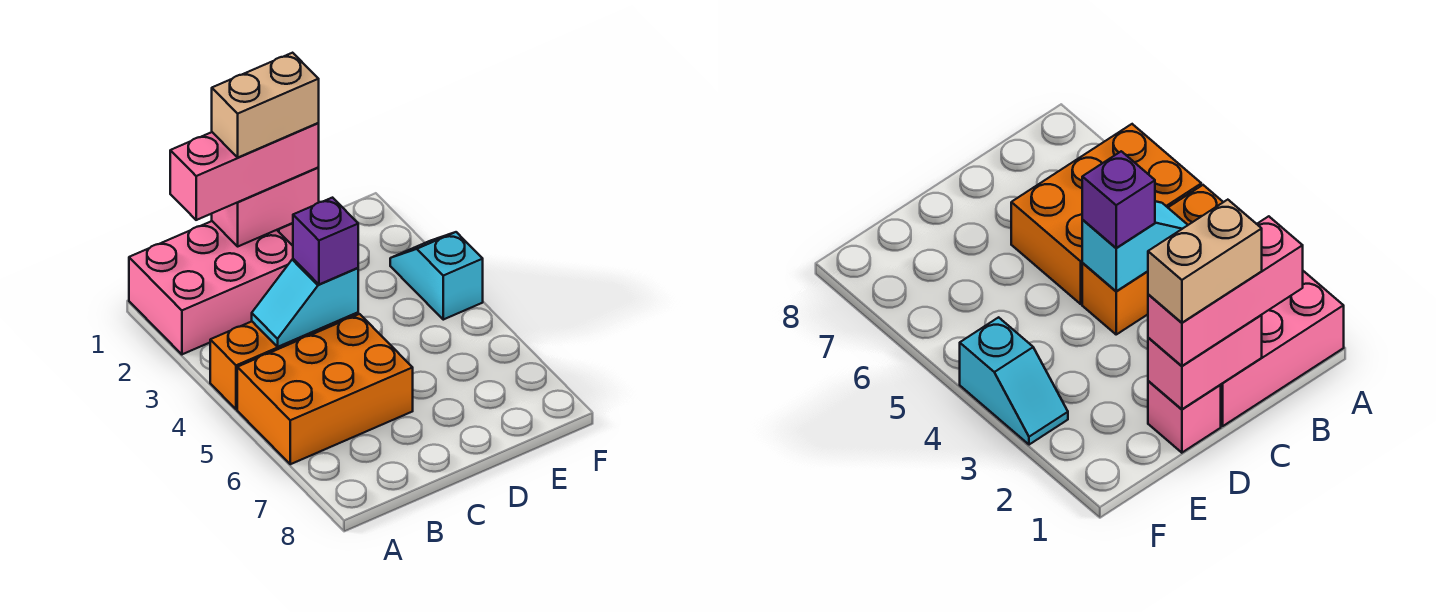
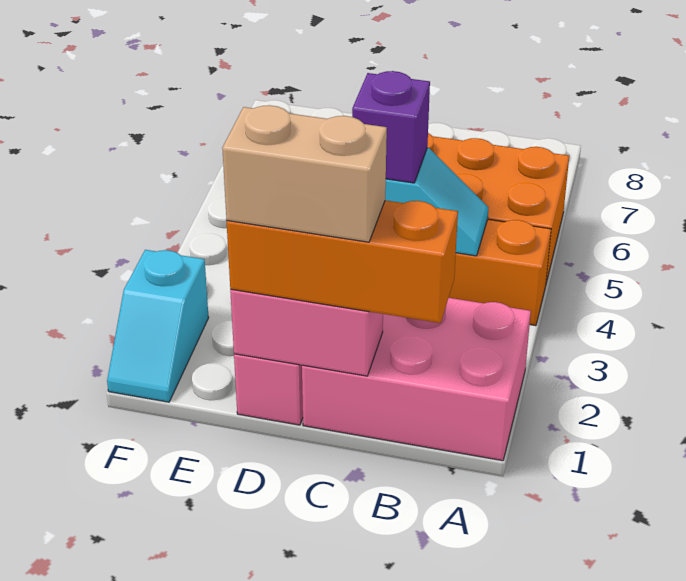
pink 1x3 brick [170,123,319,220] -> orange 1x3 brick [227,200,458,323]
cyan 1x2 slope [390,232,483,320] -> cyan 1x2 slope moved to [107,250,209,402]

